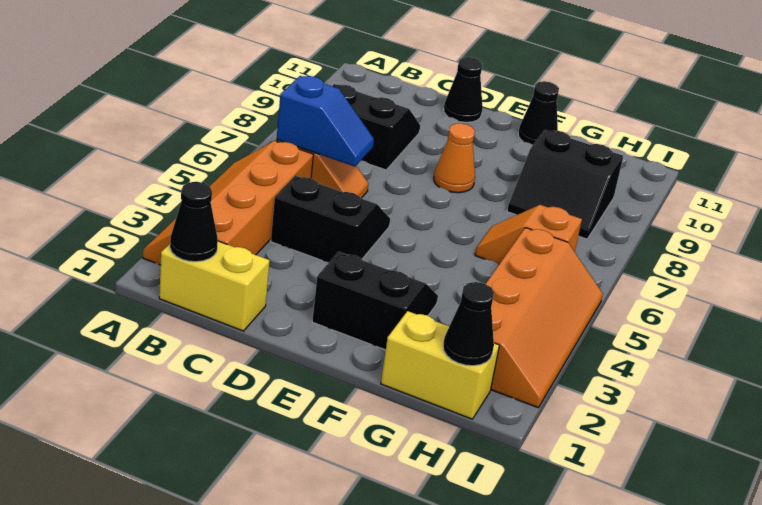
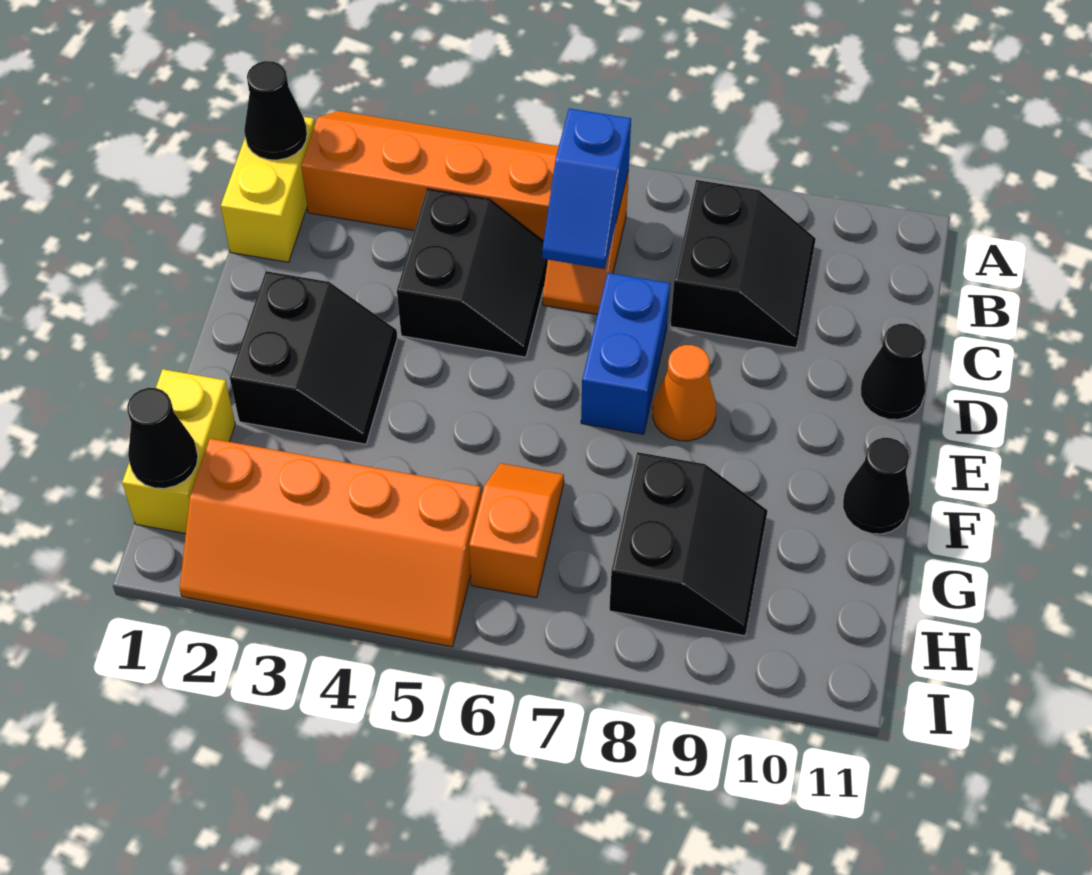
none -> blue 1x2 brick [581,273,670,434]
black 2x2 slope [507,130,623,239] -> black 2x2 slope turned to [609,452,768,636]

